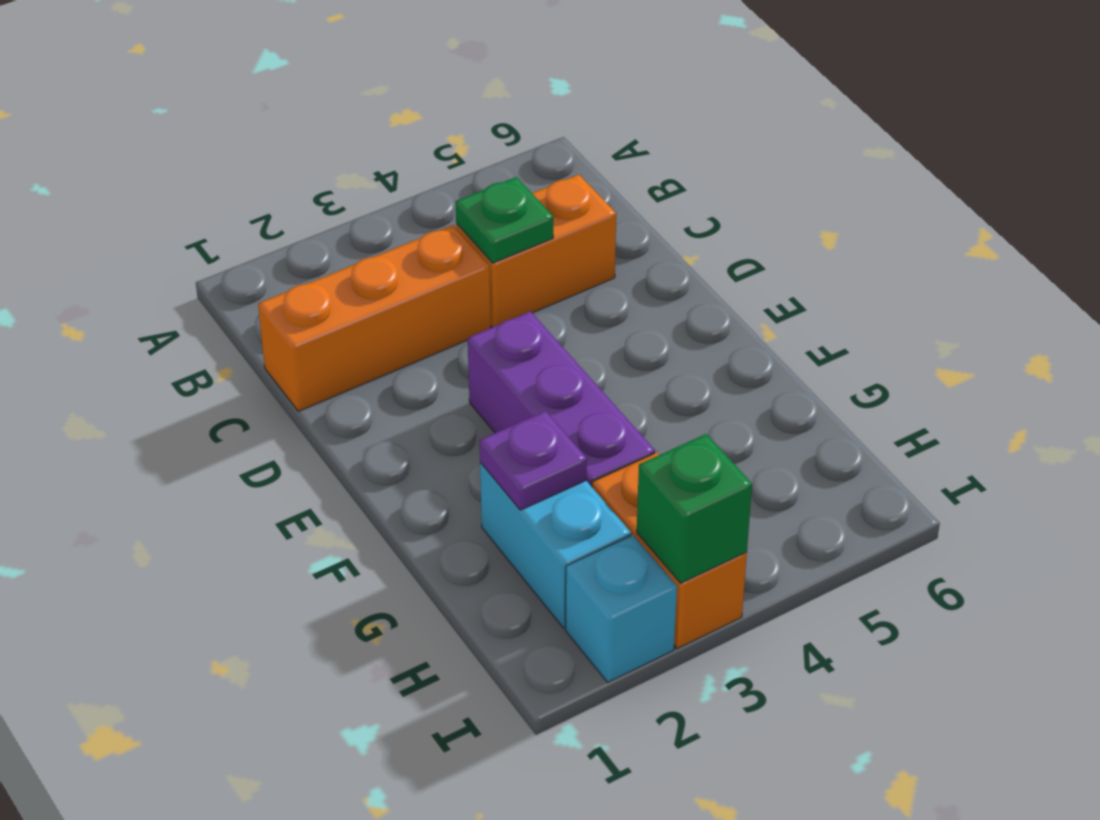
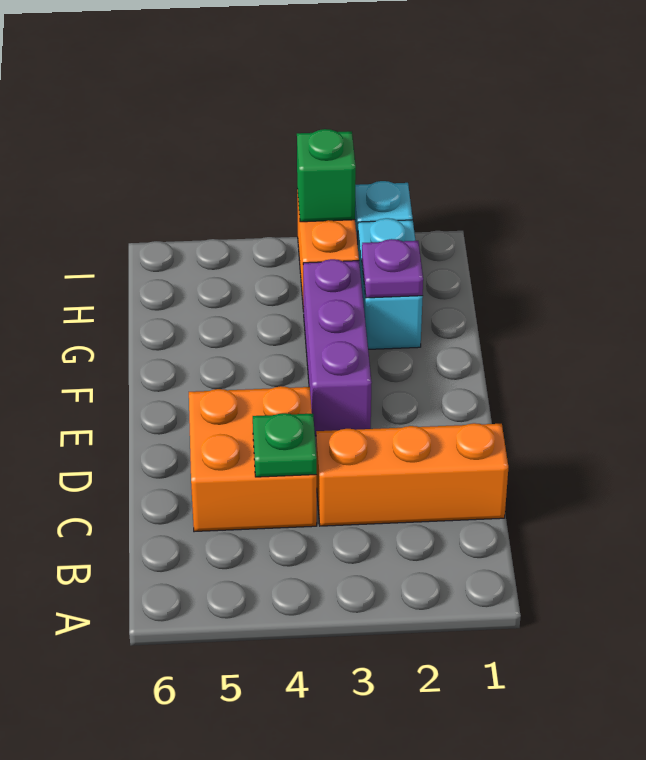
orange 1x2 brick [456,174,616,327] -> orange 2x2 brick [189,386,317,532]

